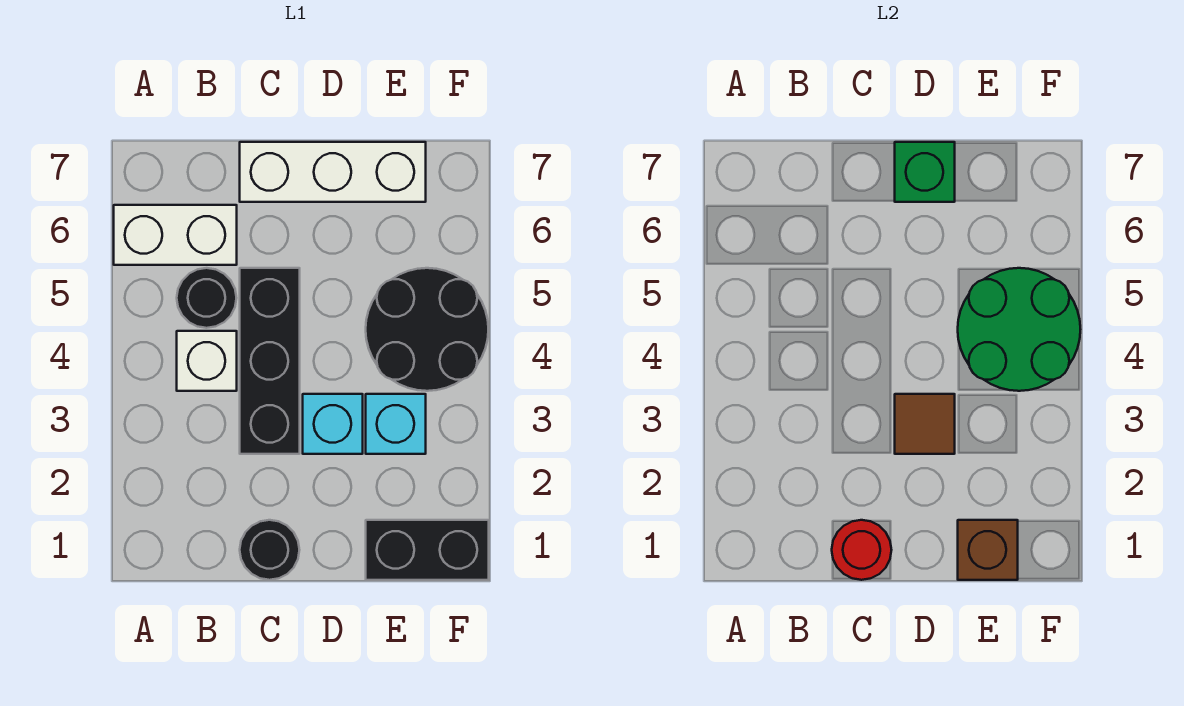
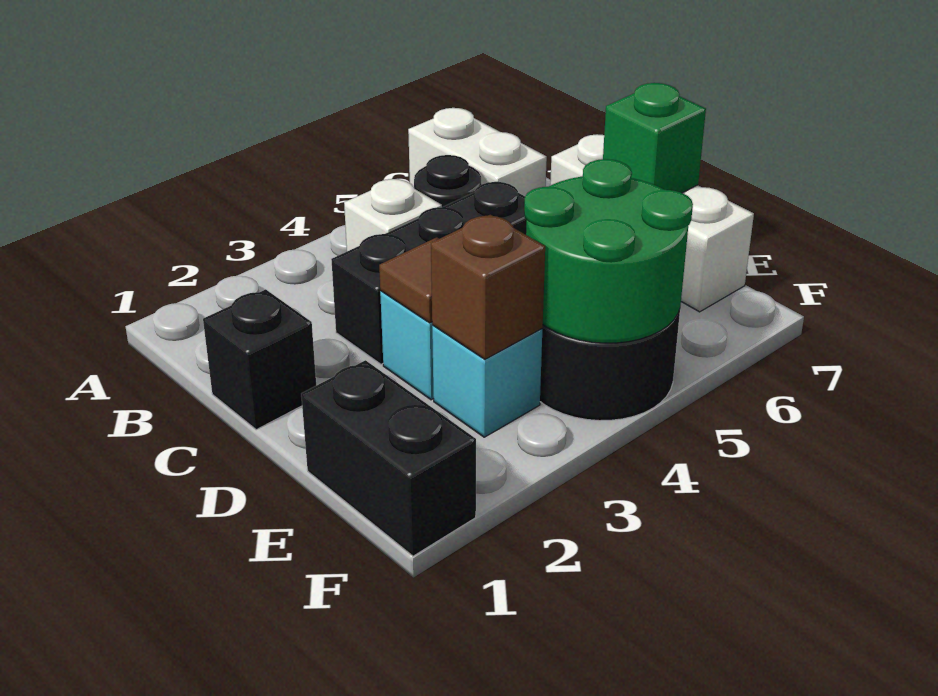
black 1x1 round brick [240,520,299,580] -> black 1x1 brick [203,289,316,430]
red 1x1 round brick [832,520,891,580] -> none
brown 1x1 brick [958,520,1018,580] -> brown 1x1 brick moved to [431,214,545,359]

